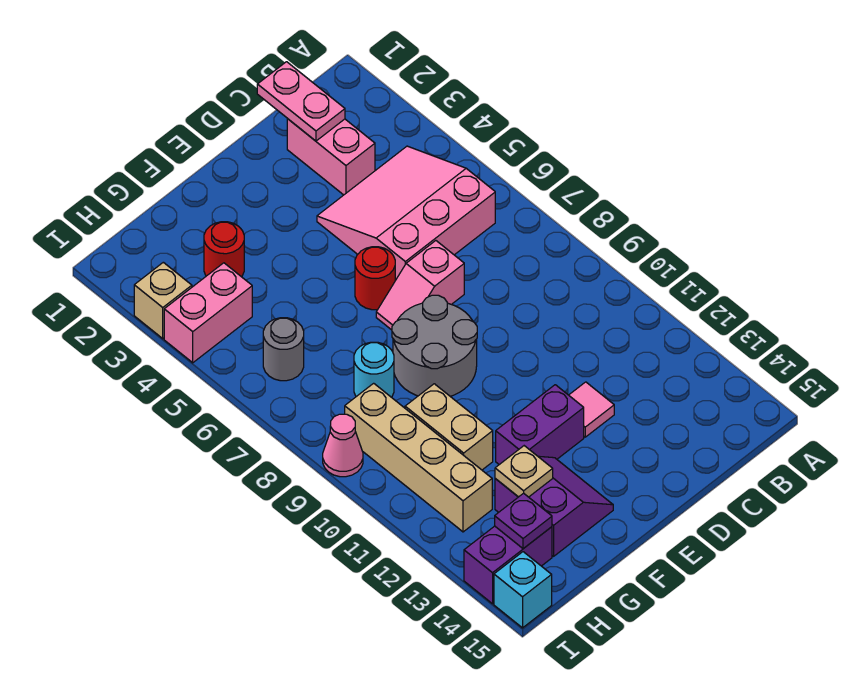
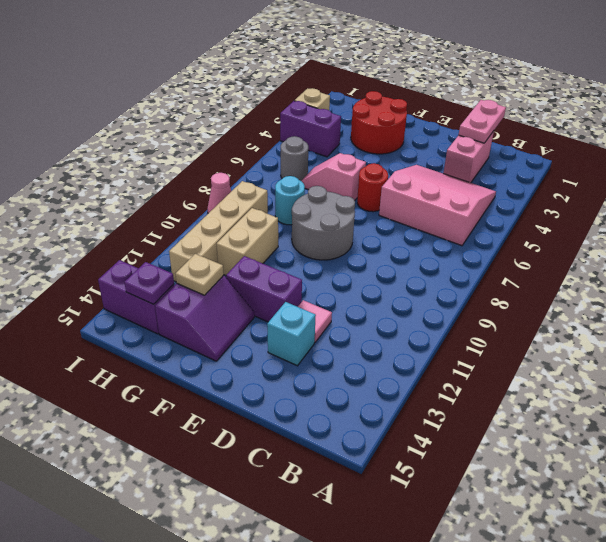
pink 1x2 slope [376,241,464,330] -> pink 1x2 slope moved to [302,153,366,201]
red 1x1 round brick [204,222,244,277] -> red 2x2 round brick [351,91,407,154]
pink 1x2 brick [164,263,252,363] -> purple 1x2 brick [280,101,341,157]
cyan 1x1 brick [494,552,552,628] -> cyan 1x1 brick moved to [267,302,316,366]

